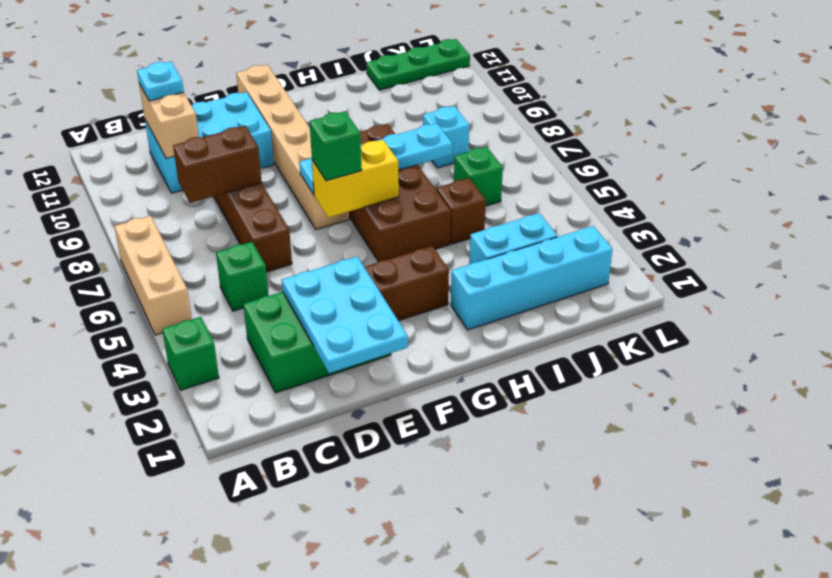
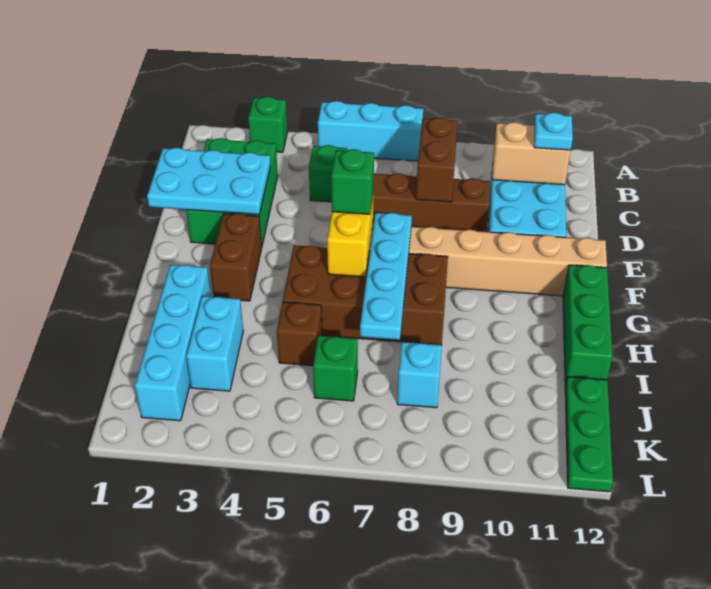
tan 1x3 brick [114,216,192,335] -> cyan 1x3 brick [318,101,423,161]
none -> green 1x3 brick [563,265,612,385]

